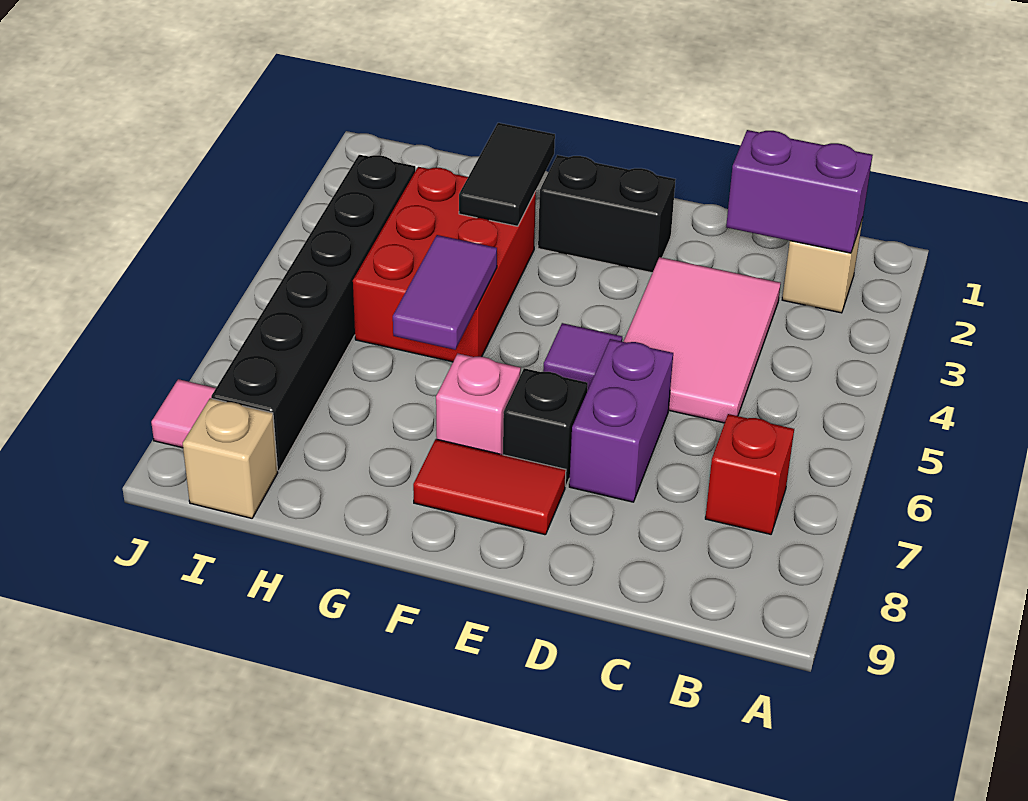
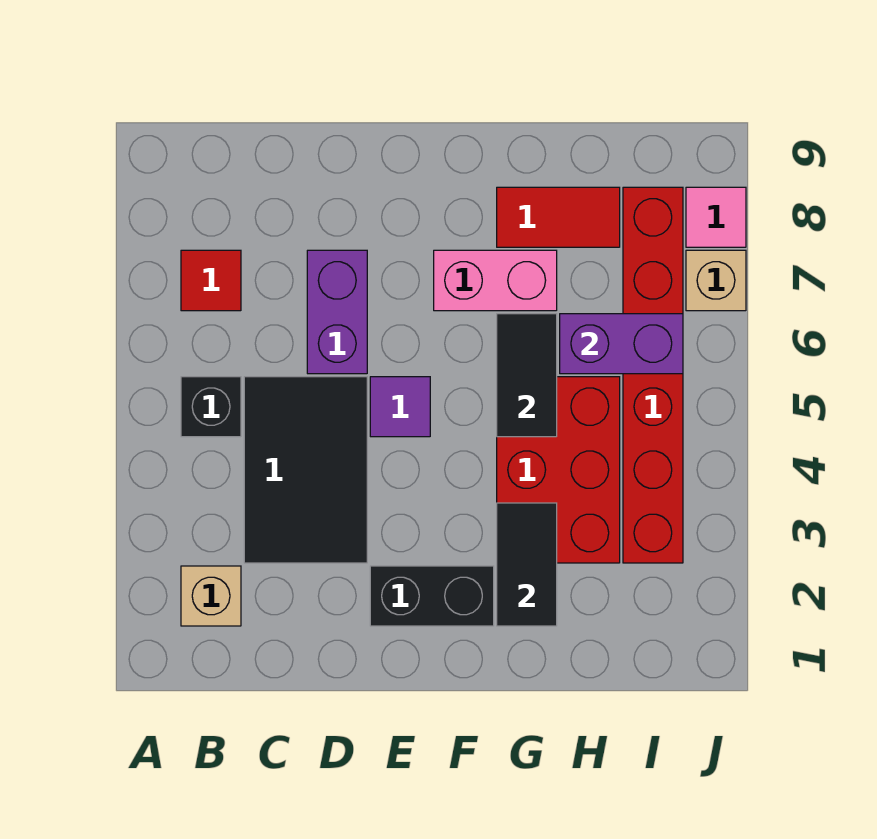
purple 1x2 brick [726,130,873,253] -> purple 1x2 brick moved to [560,314,683,374]
red 1x1 brick [705,414,794,534] -> red 1x1 tile [181,250,241,311]
pink 2x3 tile [624,257,781,423] -> black 2x3 tile [244,377,367,563]
black 1x1 brick [503,368,588,486] -> black 1x1 brick moved to [181,377,241,437]
red 1x2 tile [413,439,566,535] -> red 1x2 tile moved to [497,187,620,247]
pink 1x1 brick [436,354,521,455] -> pink 1x2 brick [434,250,557,311]
purple 1x2 tile [393,235,497,350] -> black 1x2 tile [497,314,557,437]
black 1x6 brick [211,155,415,471] -> red 1x6 brick [623,187,683,563]
tan 1x1 brick [183,398,278,518] -> tan 1x1 brick moved to [686,250,746,311]

